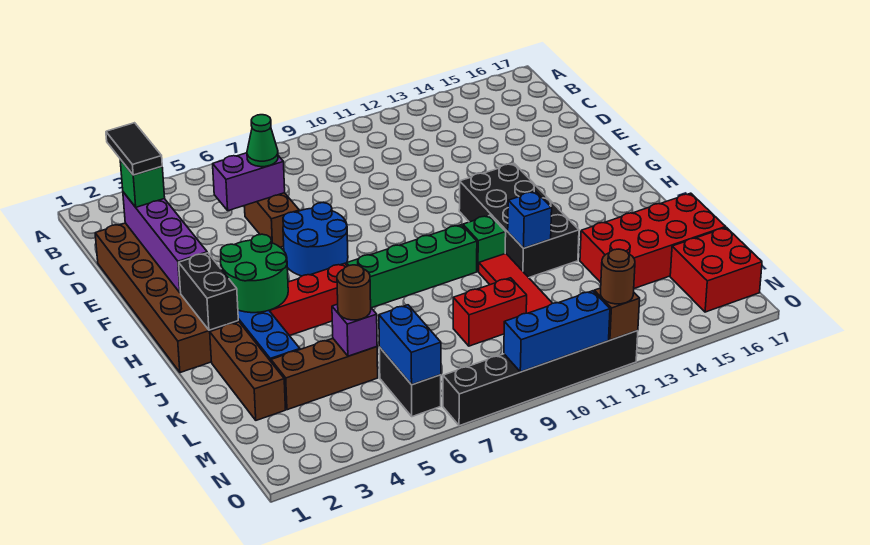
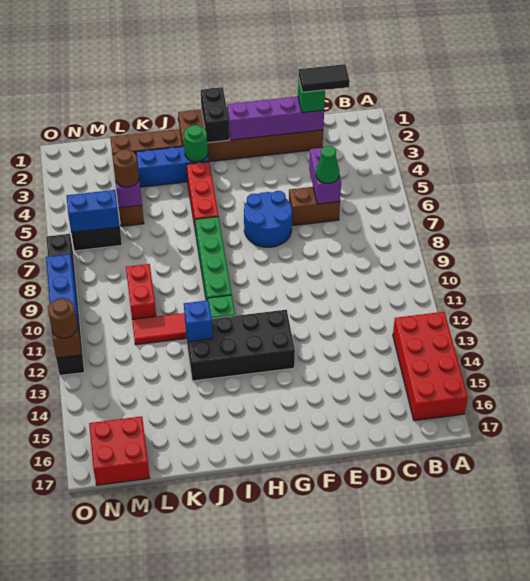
black 1x2 brick [179,253,238,330] -> black 1x2 brick turned to [201,87,230,143]
green 2x2 round brick [221,234,288,313] -> green 1x1 round brick [184,125,208,162]
red 2x4 brick [580,193,726,288] -> red 2x4 brick moved to [393,312,468,421]

